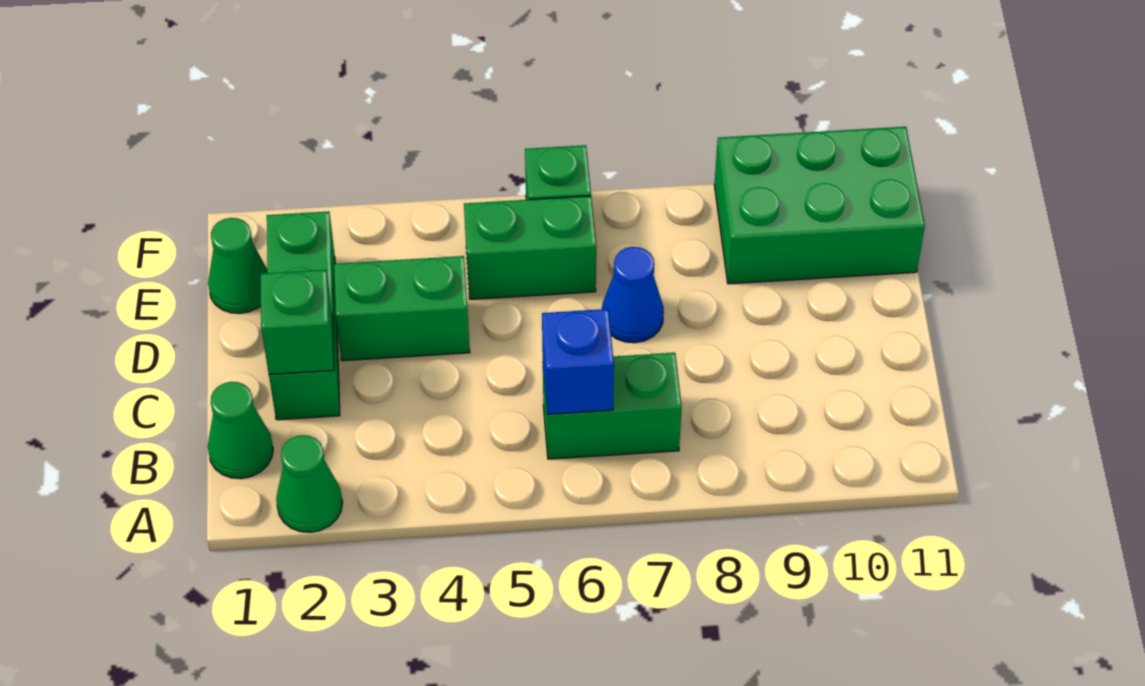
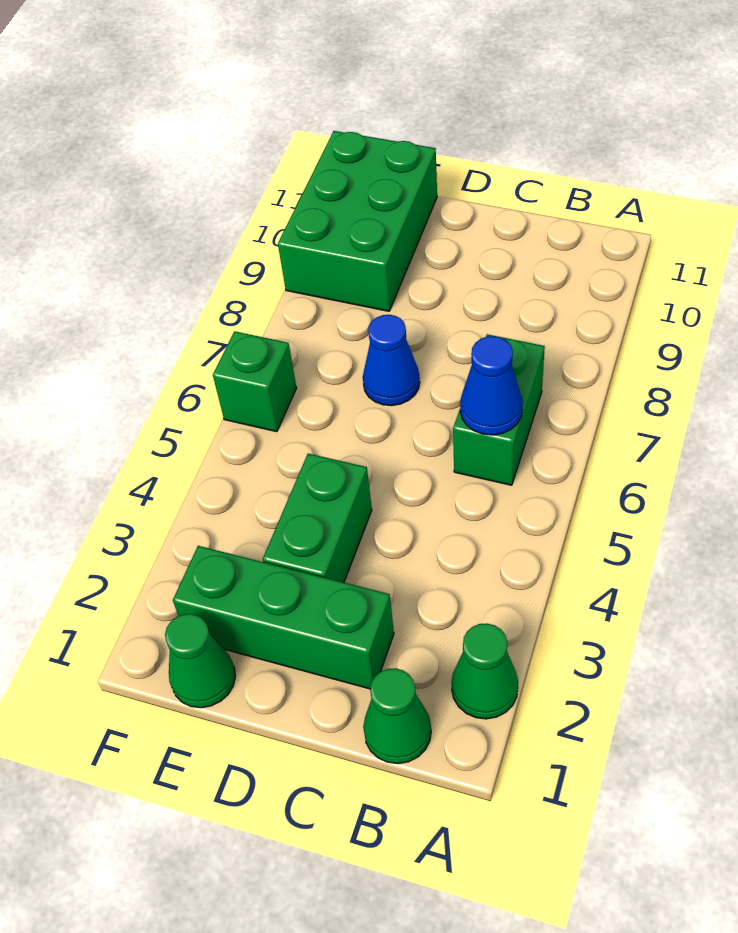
blue 1x1 brick [542,309,614,414] -> blue 1x1 cone [460,336,523,435]
green 1x1 brick [260,270,334,374] -> none
green 1x2 brick [464,196,596,299] -> none

